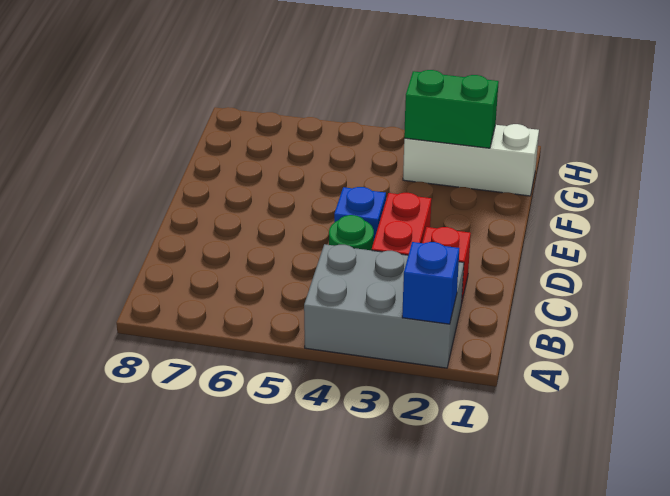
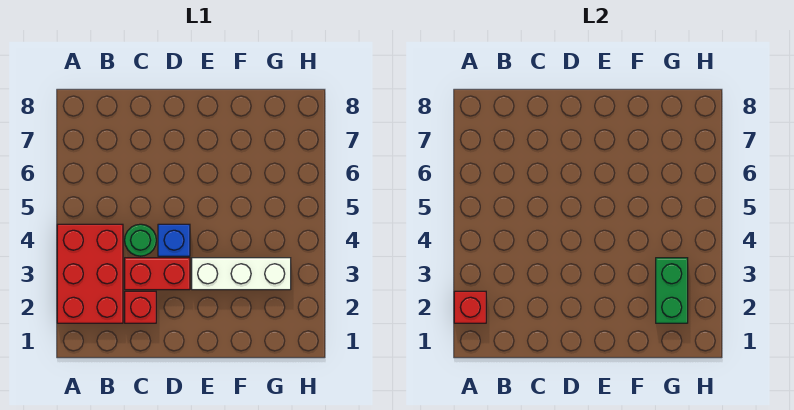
grey 2x3 brick [304,244,464,368] -> red 2x3 brick [57,224,123,323]
blue 1x1 brick [402,242,459,324] -> red 1x1 brick [454,291,486,323]
white 1x3 brick [403,124,539,196] -> white 1x3 brick turned to [192,258,291,290]

